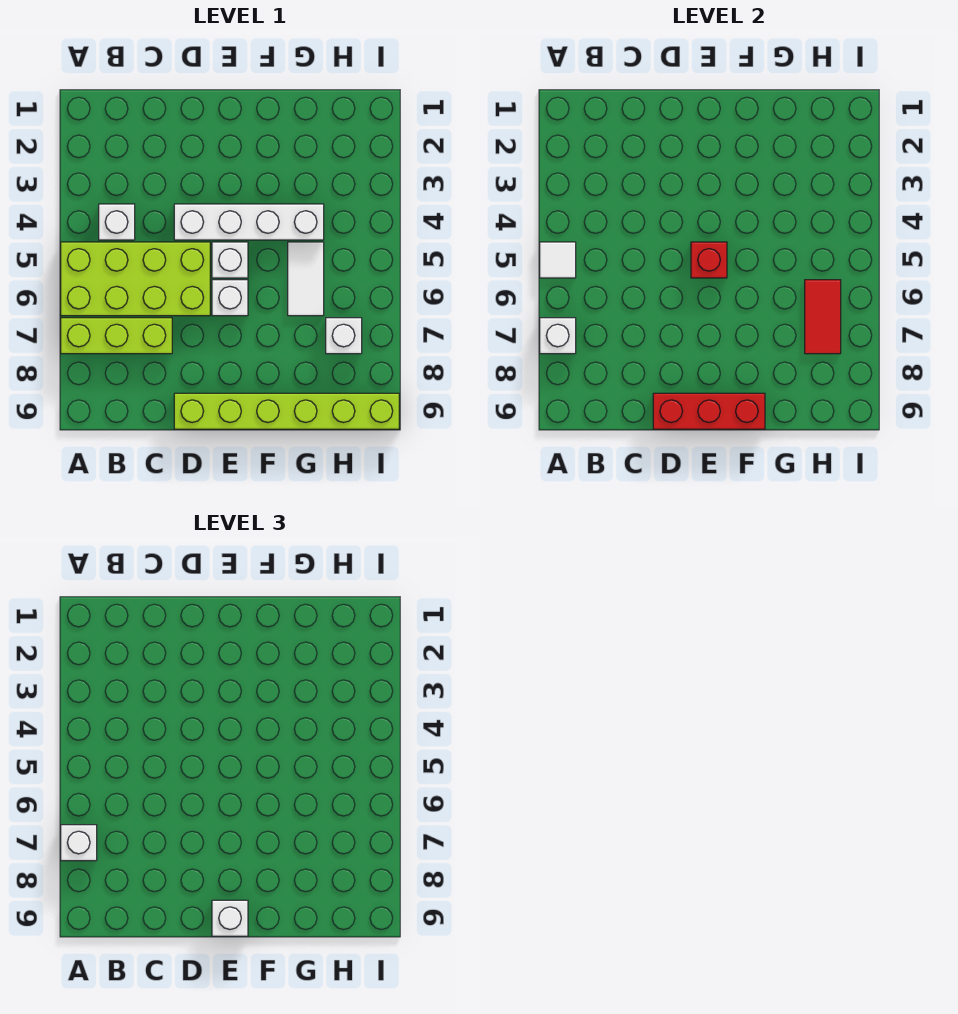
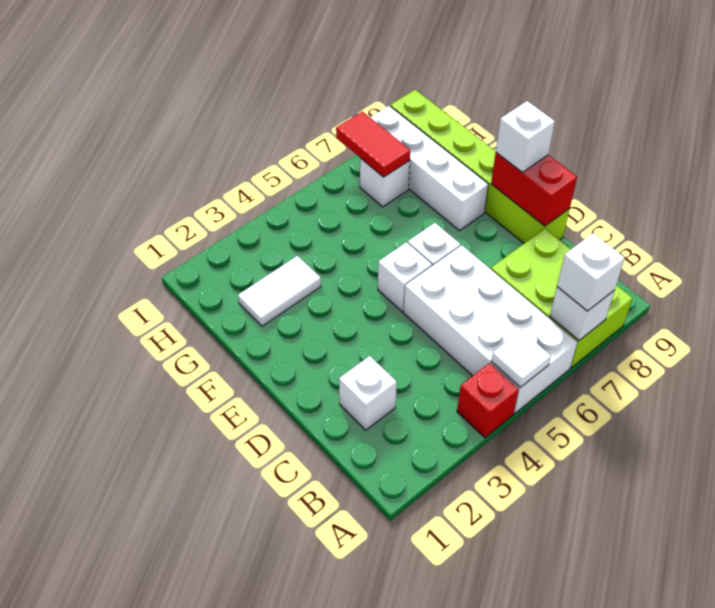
lime 2x4 brick [61,242,210,316] -> white 2x4 brick [404,246,577,414]
lime 1x3 brick [61,318,172,354] -> lime 2x3 brick [491,229,633,368]
white 1x1 brick [99,204,135,240] -> white 1x1 brick moved to [339,356,397,430]
white 1x4 brick [174,204,324,240] -> white 1x4 brick moved to [370,106,488,231]
red 1x3 brick [653,393,765,429] -> red 1x2 brick [491,153,577,226]
red 1x1 brick [691,242,727,278] -> red 1x1 brick moved to [457,363,519,438]
white 1x2 tile [288,242,324,316] -> white 1x2 tile moved to [238,256,321,326]
red 1x2 tile [805,280,841,354] -> red 1x2 tile turned to [336,112,410,177]

